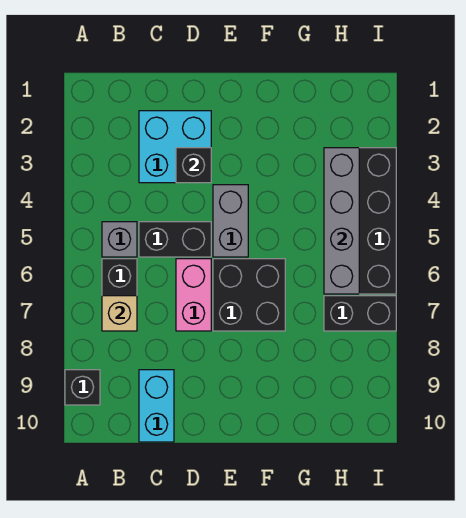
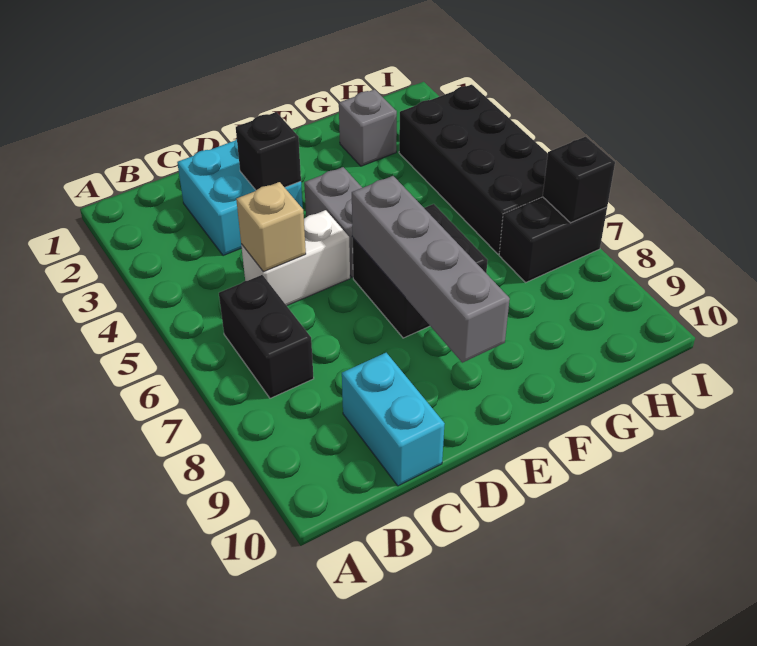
black 1x1 brick [65,370,100,405] -> black 1x1 brick moved to [543,137,615,223]
grey 1x1 brick [102,222,137,257] -> grey 1x1 brick moved to [339,89,397,166]
tan 1x1 brick [102,296,137,331] -> tan 1x1 brick moved to [236,182,306,272]
black 1x2 brick [139,222,211,257] -> white 1x2 brick [241,210,350,306]
pink 1x2 brick [176,259,211,331] -> none
grey 1x4 brick [324,148,359,294] -> grey 1x4 brick moved to [352,176,510,363]

